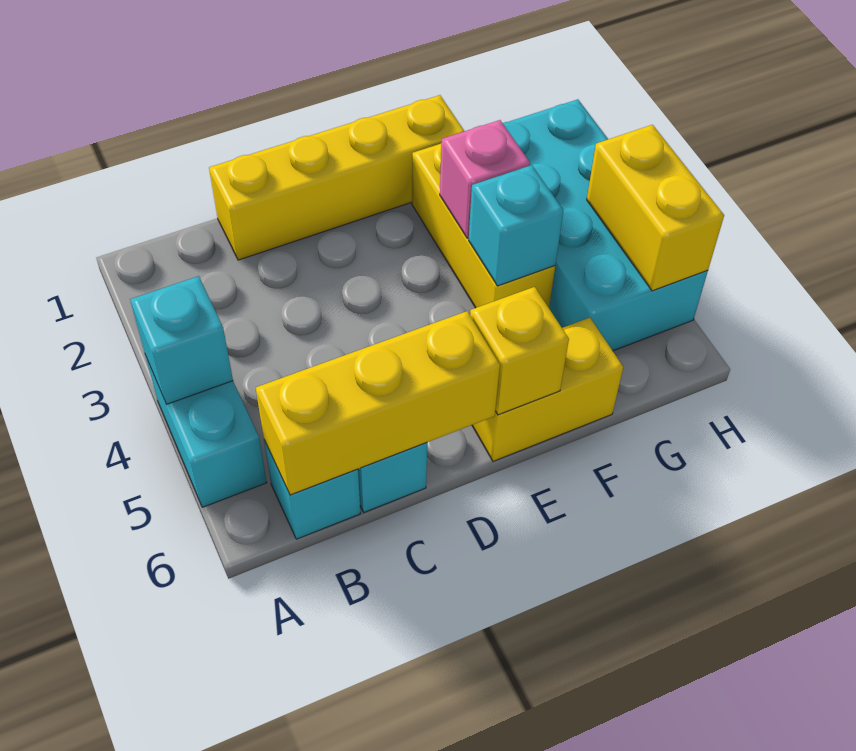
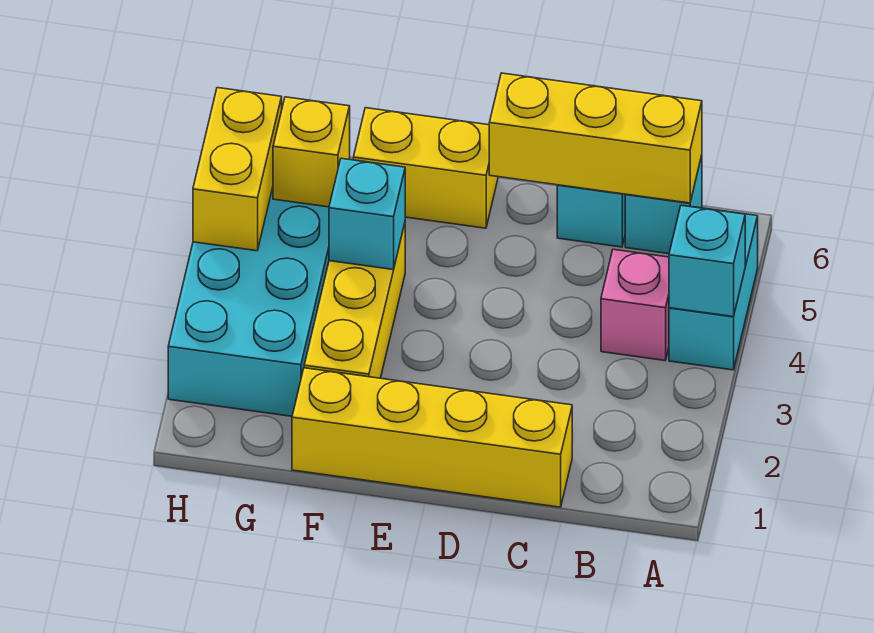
yellow 1x1 brick [470,287,569,415] -> yellow 1x1 brick moved to [273,97,350,207]
pink 1x1 brick [440,120,530,238] -> pink 1x1 brick moved to [601,249,669,360]

